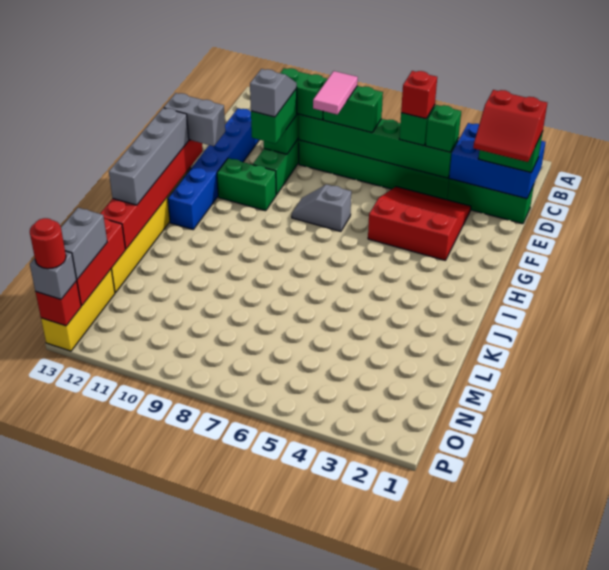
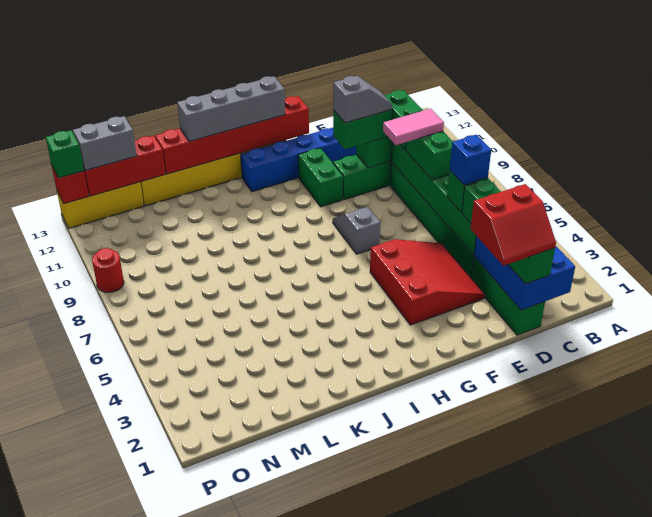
red 2x2 slope [473,90,547,162] -> red 2x2 slope turned to [471,184,556,266]
red 1x1 brick [401,71,437,119] -> blue 1x1 brick [450,135,491,185]
grey 1x2 brick [164,93,225,146] -> none
grey 1x1 brick [30,251,77,299] -> green 1x1 brick [46,130,84,178]
red 1x1 round brick [30,218,66,269] -> red 1x1 round brick moved to [92,248,124,292]

